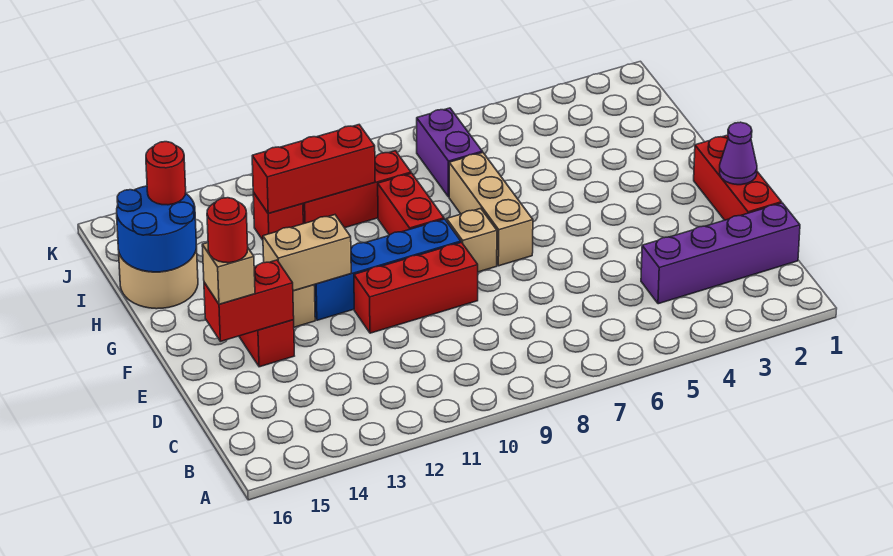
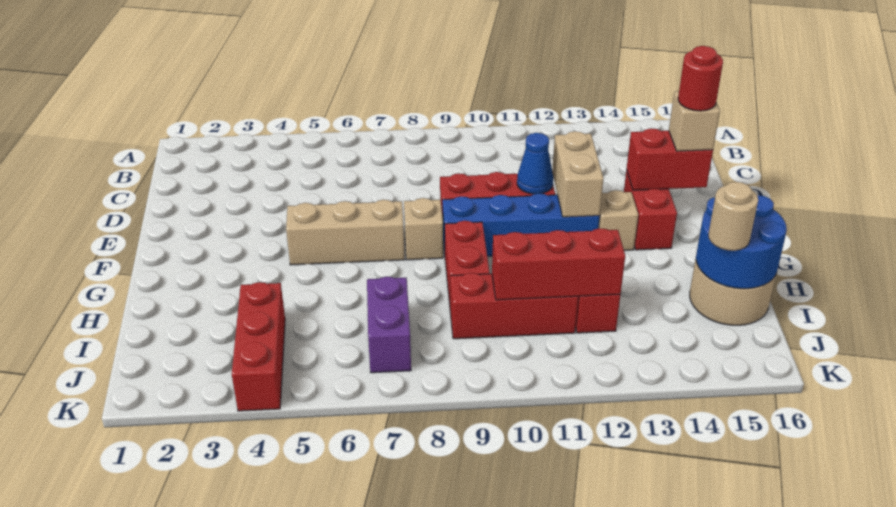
purple 1x4 brick [641,203,800,304] -> none
red 1x3 brick [694,135,782,220] -> red 1x3 brick moved to [232,282,285,411]
purple 1x1 cone [720,122,757,185] -> none
none -> blue 1x1 cone [517,133,553,194]
tan 1x3 brick [449,152,533,266] -> tan 1x3 brick turned to [286,200,405,265]
tan 1x2 brick [263,215,351,291] -> tan 1x2 brick turned to [552,131,604,217]
red 1x1 round brick [146,142,186,205] -> tan 1x1 round brick [708,182,758,251]

